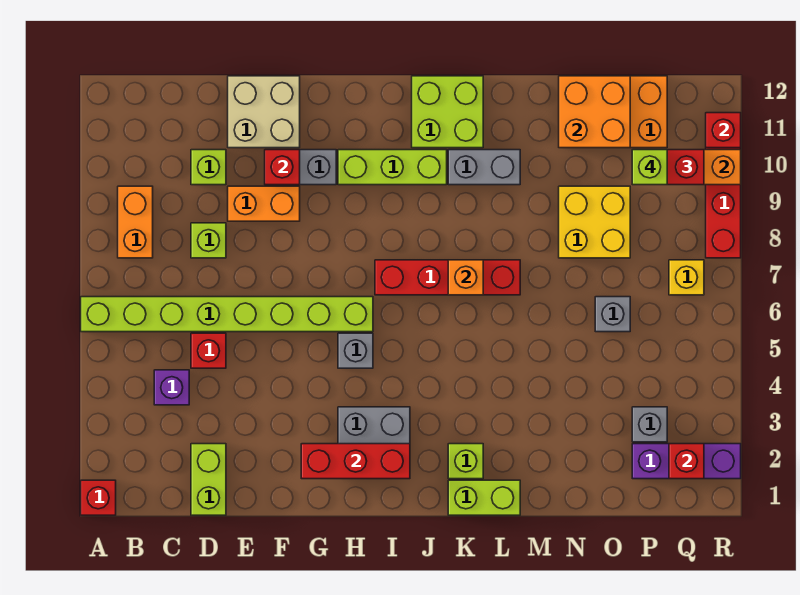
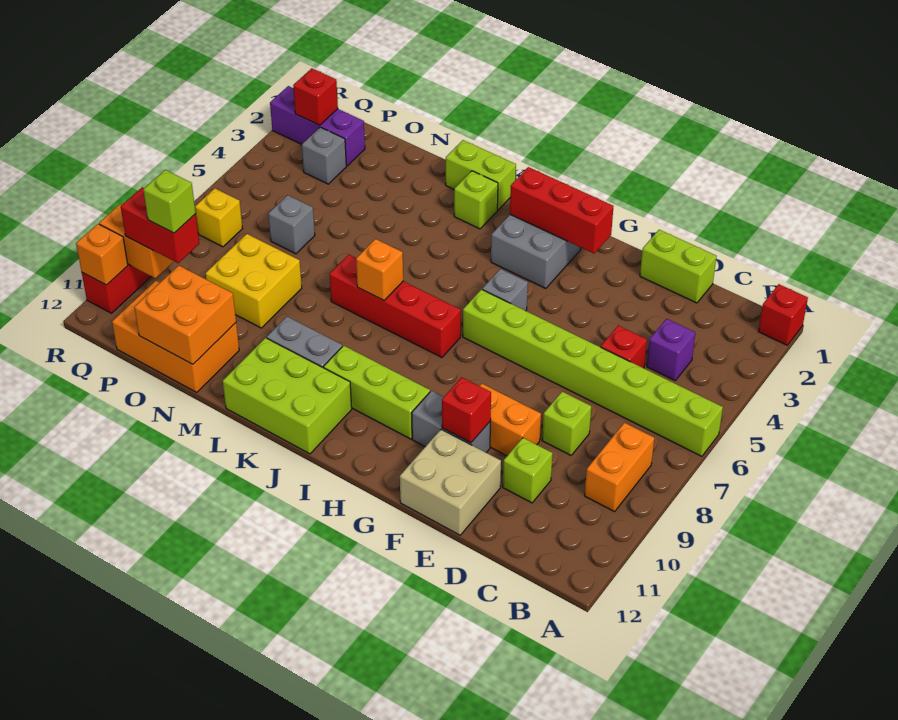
lime 1x2 brick [191,444,226,515] -> lime 1x2 brick turned to [640,230,717,303]
lime 2x2 brick [412,76,483,148] -> lime 2x3 brick [223,338,352,454]
red 1x1 brick [706,113,741,148] -> orange 1x1 brick [76,224,128,285]

